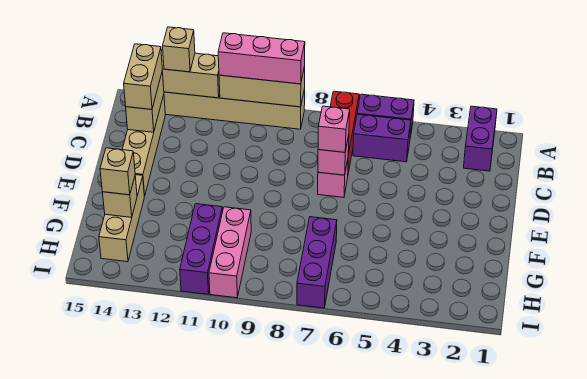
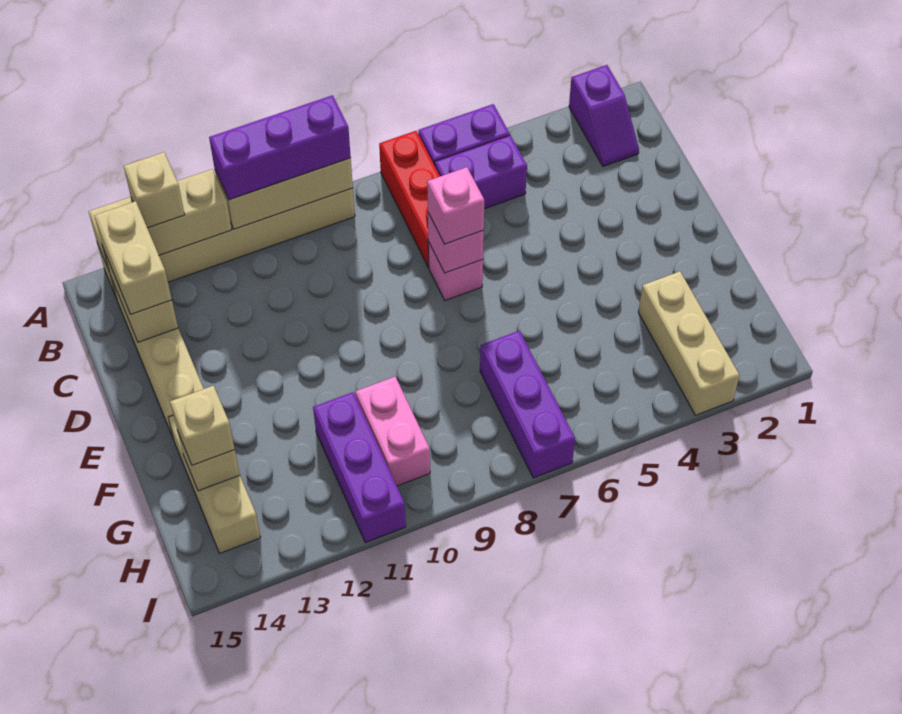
purple 1x2 brick [464,106,497,171] -> purple 1x2 slope [569,65,639,166]
pink 1x3 brick [218,33,305,84] -> purple 1x3 brick [209,95,351,200]
none -> tan 1x3 brick [638,271,739,415]
pink 1x3 brick [209,207,251,298] -> pink 1x2 brick [355,377,430,486]

